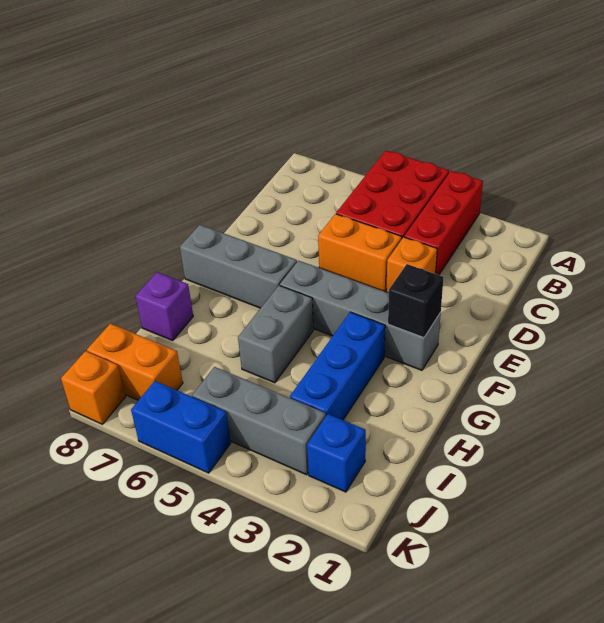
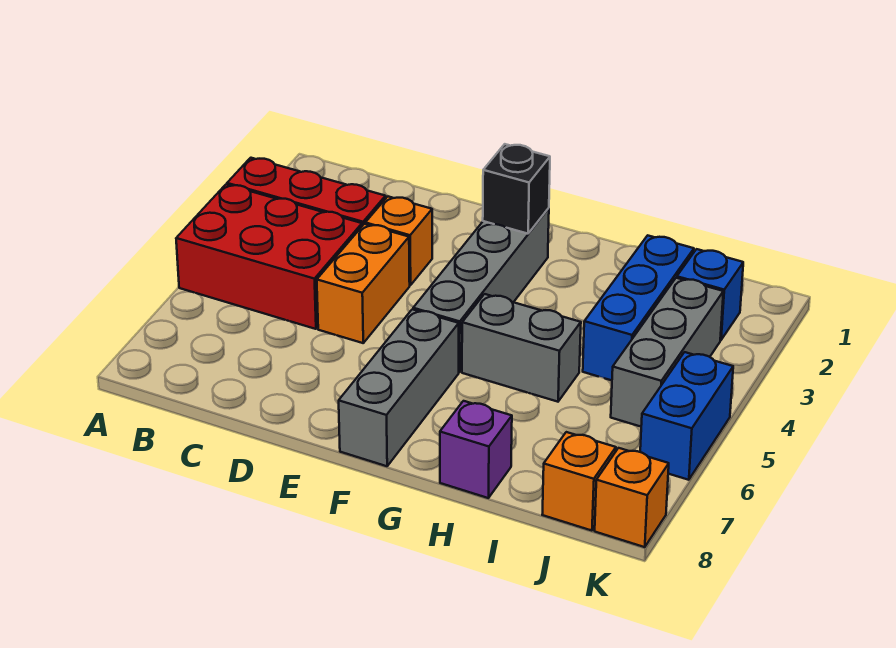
blue 1x3 brick [290,312,385,420] -> blue 1x3 brick turned to [583,235,694,380]
orange 1x2 brick [87,324,183,400] -> orange 1x1 brick [542,432,616,531]

